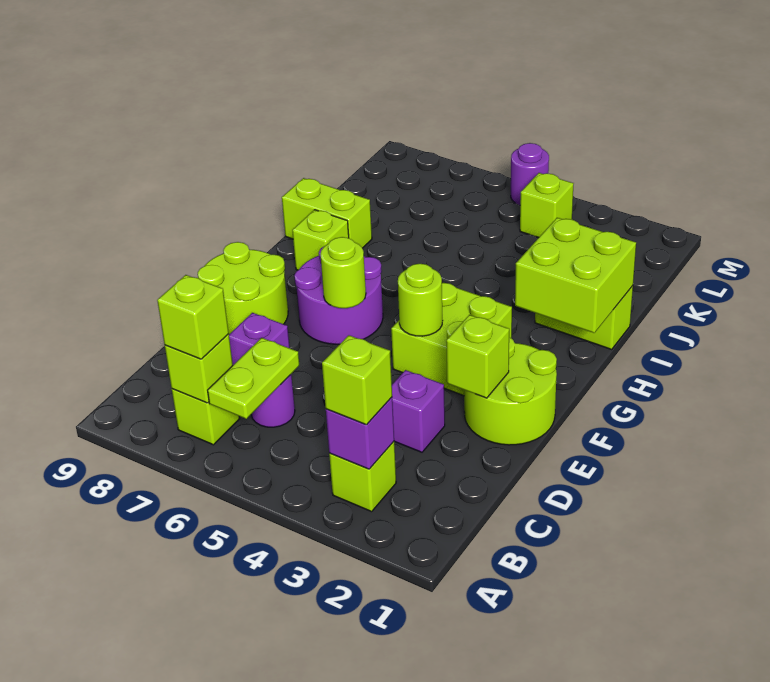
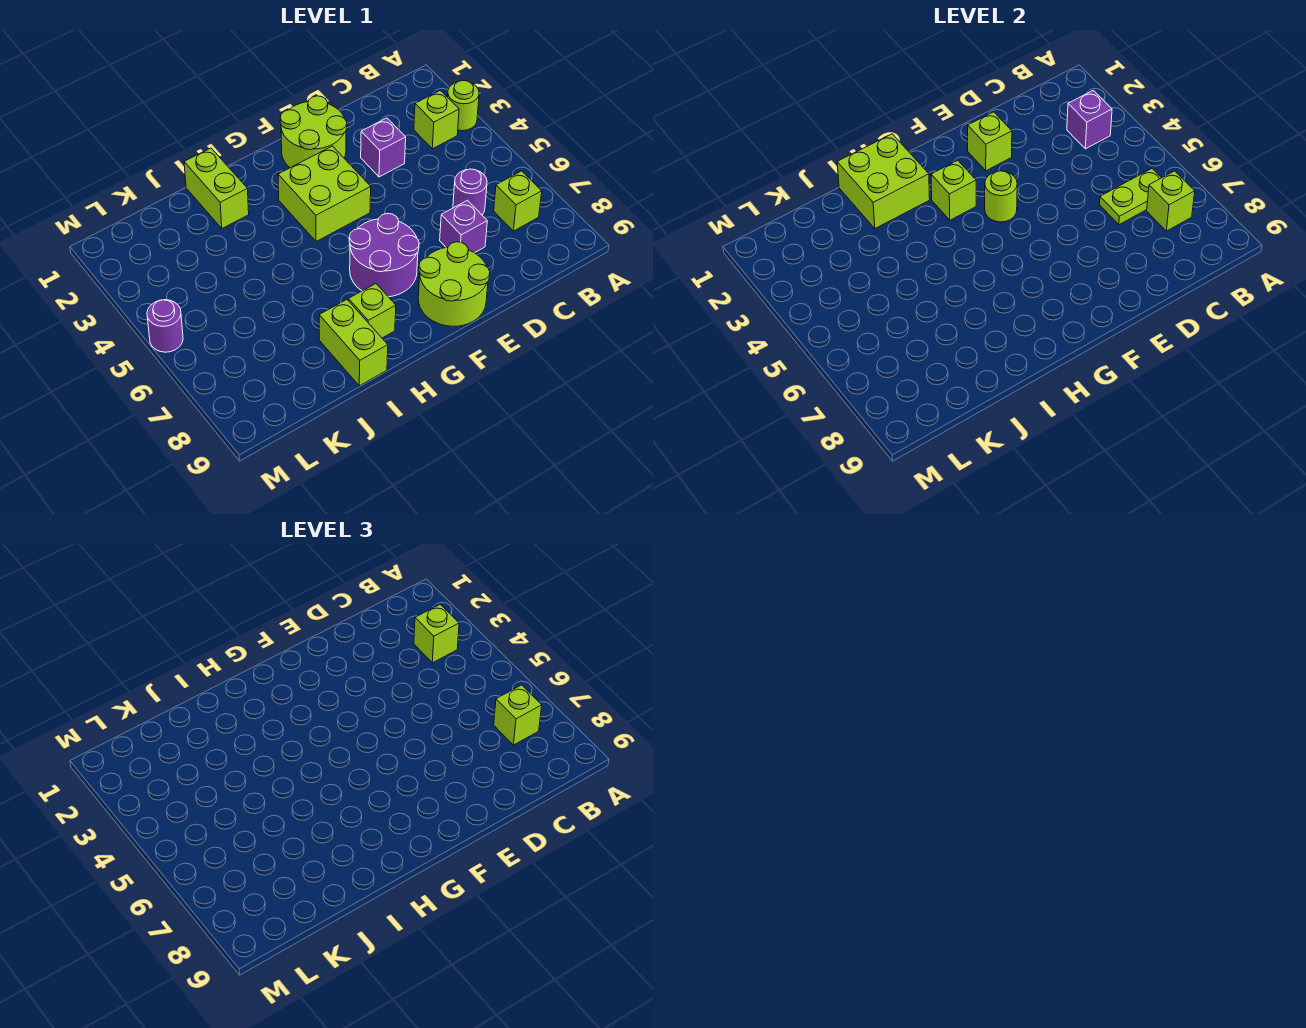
lime 1x1 round brick [320,237,366,308] -> lime 1x1 round brick moved to [448,81,479,131]
lime 1x1 brick [520,173,574,238] -> lime 1x1 brick moved to [931,160,976,220]

